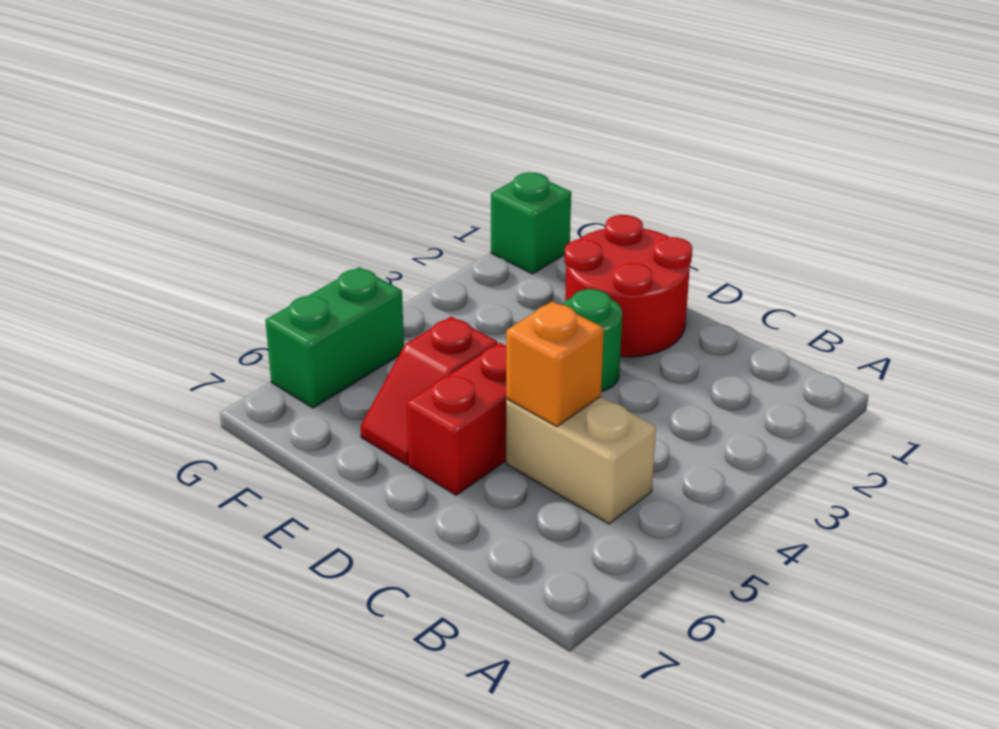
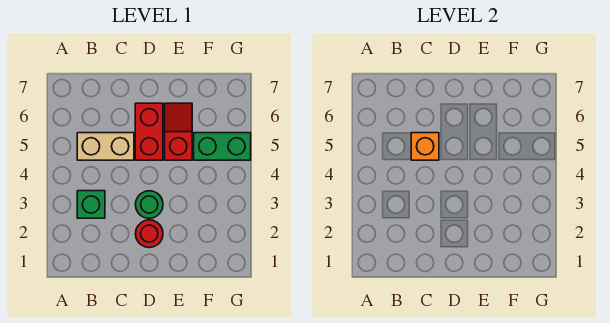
red 2x2 round brick [564,215,692,357] -> red 1x1 round brick [135,220,163,248]
green 1x1 brick [491,172,571,274] -> green 1x1 brick moved to [77,191,105,218]
green 1x2 brick [265,267,404,408] -> green 1x2 brick turned to [194,133,251,160]

